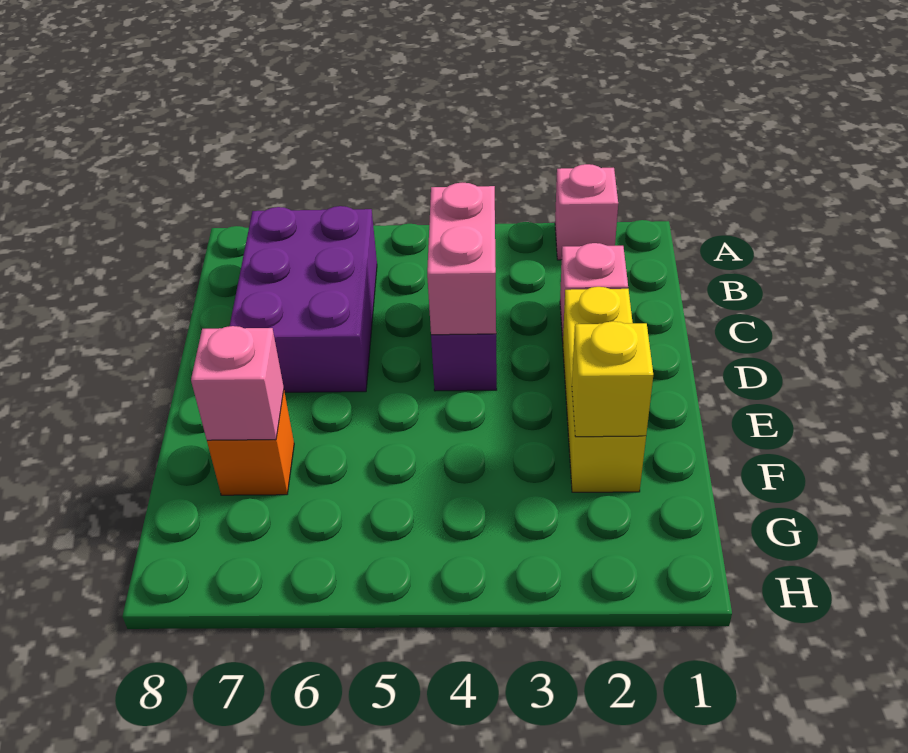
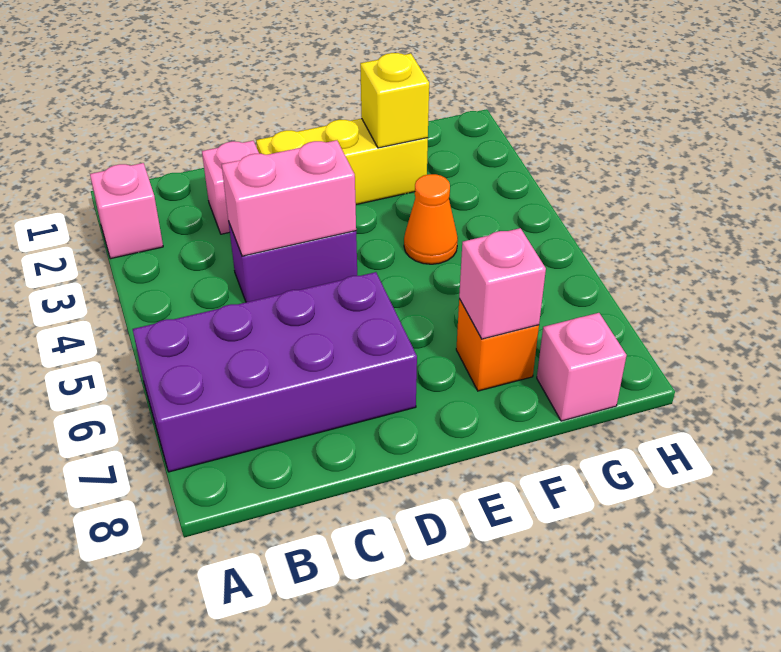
purple 2x3 brick [230,206,377,392] -> purple 2x4 brick [133,272,417,472]
none -> orange 1x1 cone [404,174,458,264]
none -> pink 1x1 brick [537,313,627,421]

